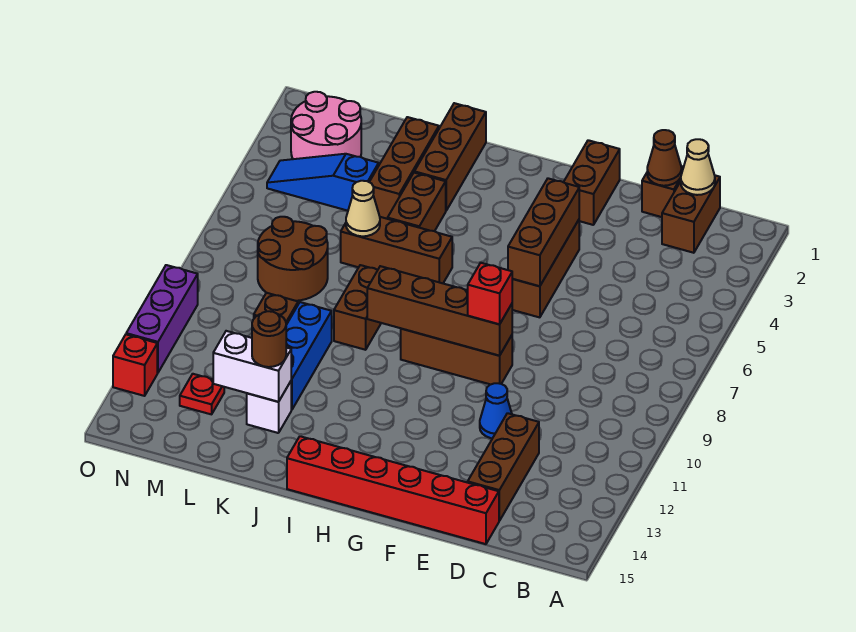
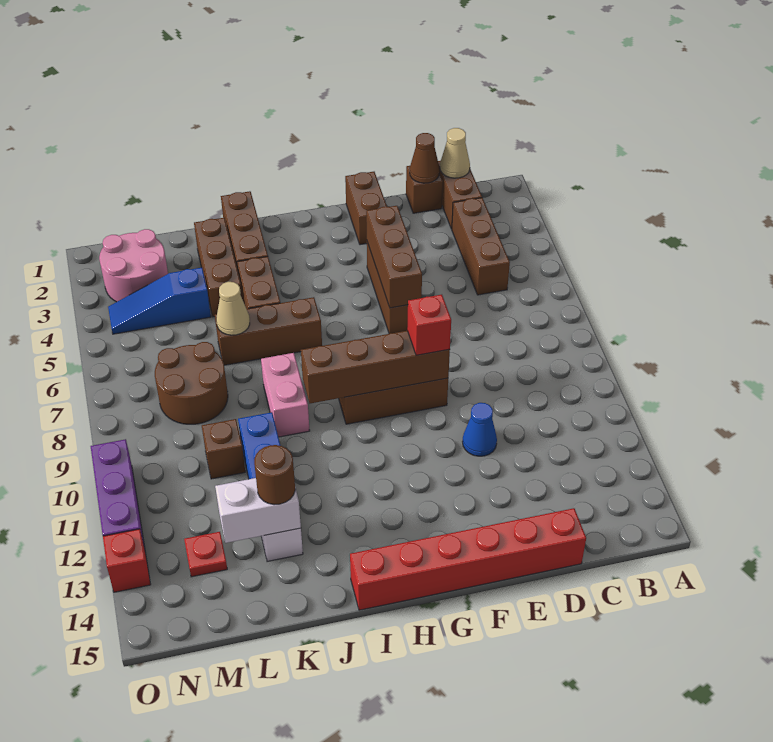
brown 1x3 brick [468,413,539,521] -> brown 1x3 brick moved to [452,198,510,295]
brown 1x2 brick [334,265,381,350] -> pink 1x2 brick [261,353,310,437]

